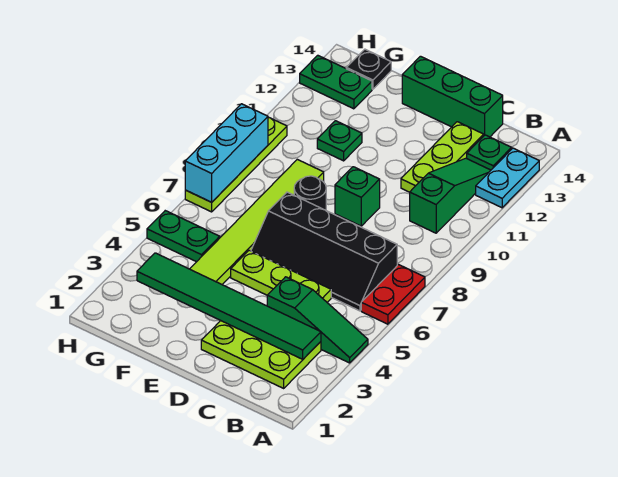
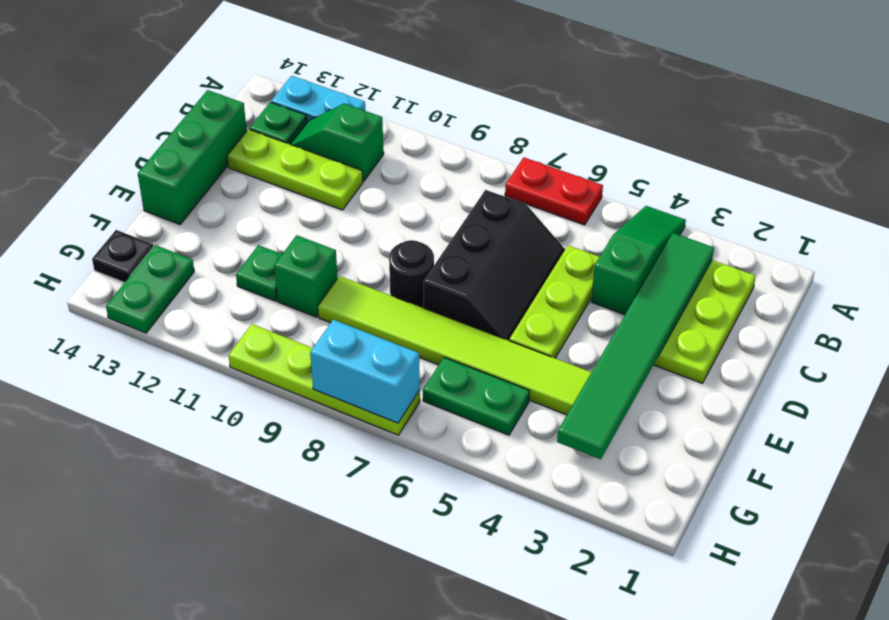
black 2x4 slope [251,192,397,311] -> black 2x3 slope [424,190,565,341]
green 1x3 slope [410,158,491,233] -> green 1x2 slope [290,104,384,181]
green 1x1 brick [335,167,380,226] -> green 1x1 brick moved to [274,235,338,317]
green 1x2 plate [147,211,220,262] -> green 1x2 plate turned to [423,357,530,435]
cyan 1x3 brick [185,104,268,202] -> cyan 1x2 brick [310,320,420,423]

